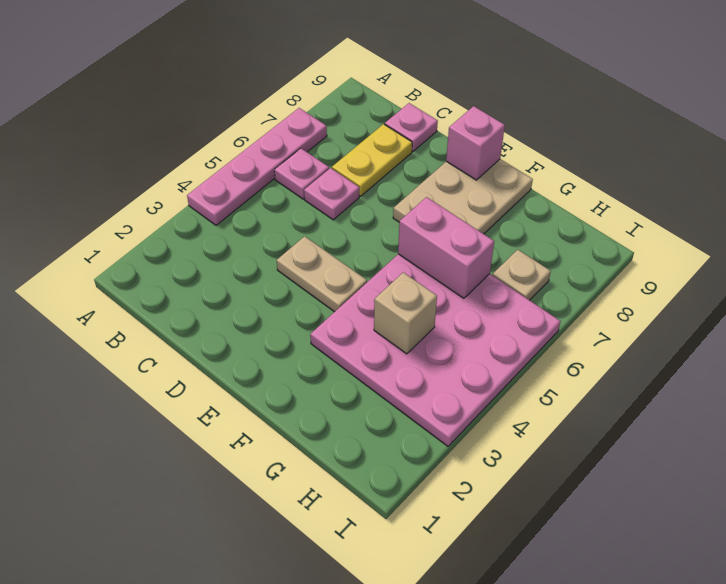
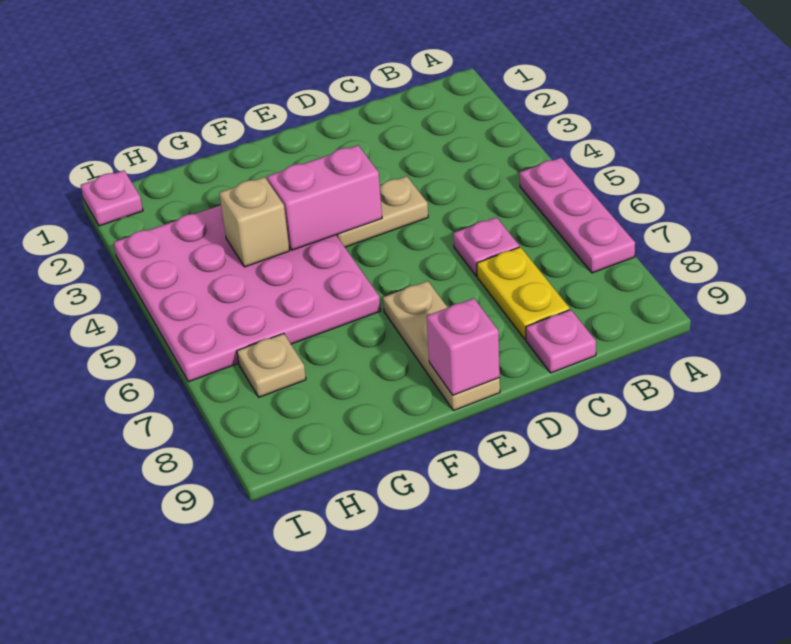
pink 1x4 plate [187,108,327,225] -> pink 1x3 plate [520,158,635,273]
pink 1x1 plate [274,148,329,199] -> pink 1x1 plate moved to [81,170,143,226]
tan 2x3 plate [393,159,533,234] -> tan 1x3 plate [383,281,500,411]
pink 1x2 brick [398,197,494,298] -> pink 1x2 brick moved to [267,145,382,250]

